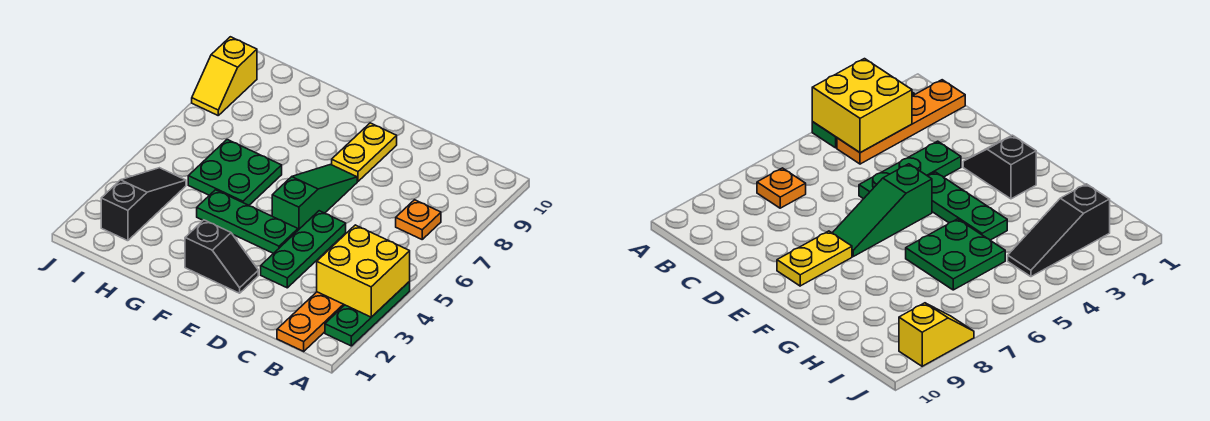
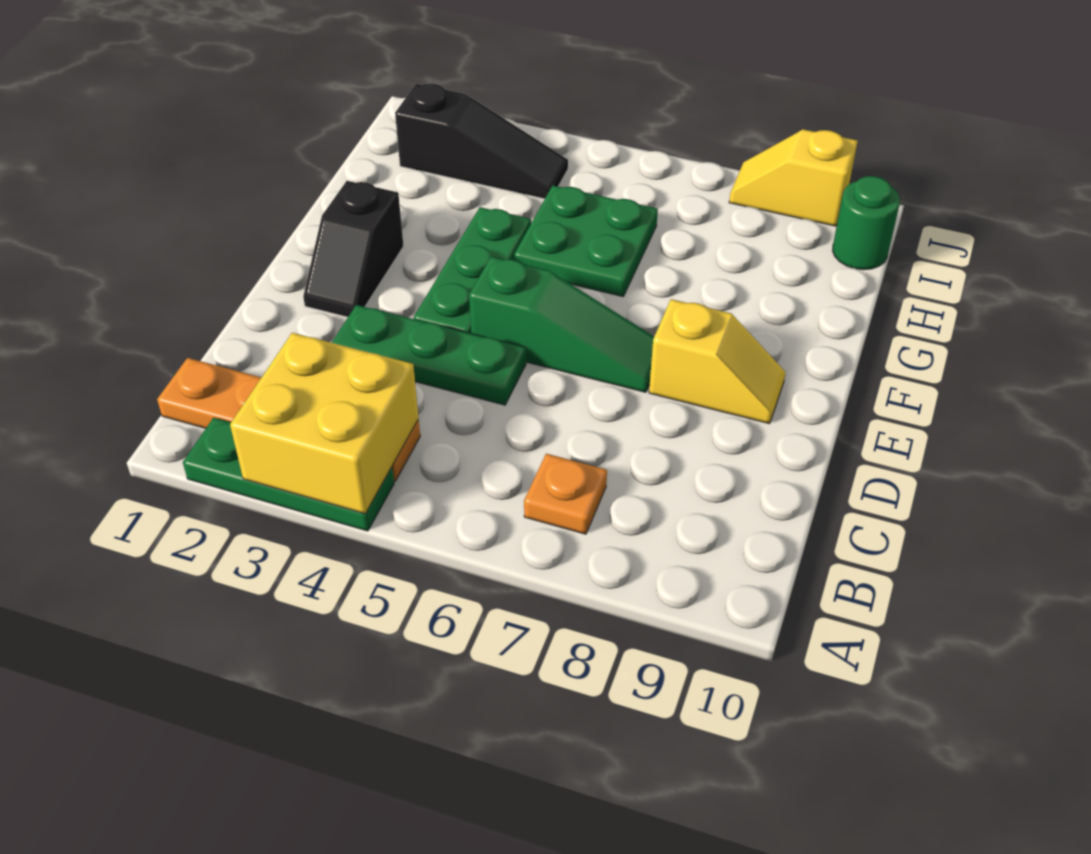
yellow 1x2 plate [332,123,397,181] -> yellow 1x2 slope [649,299,786,424]
none -> green 1x1 round brick [833,176,900,270]

